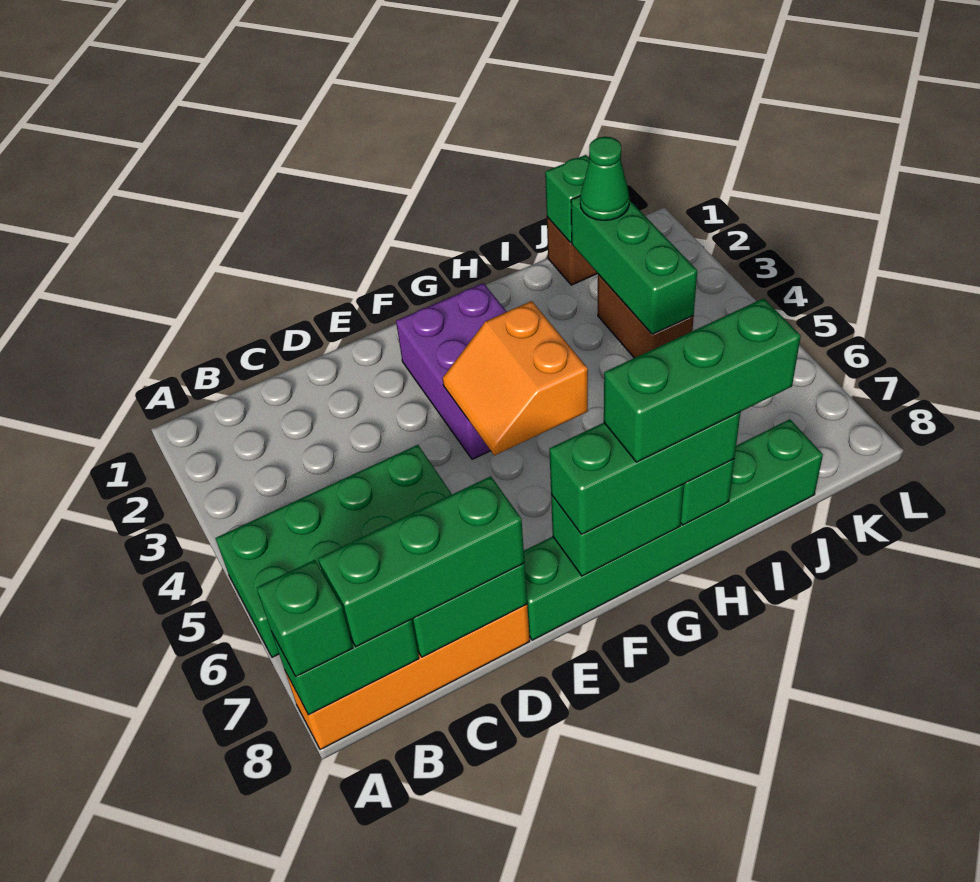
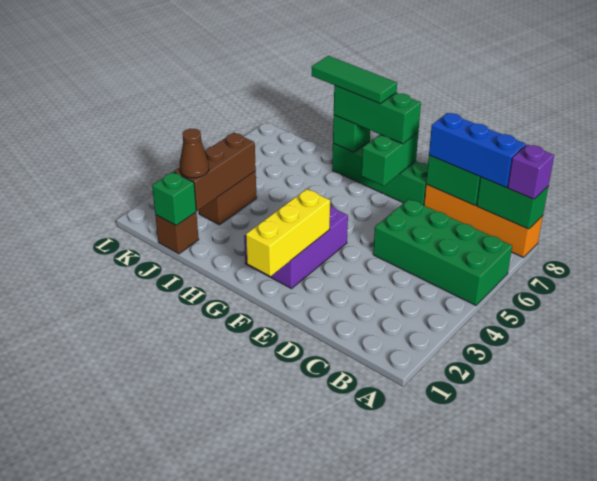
green 1x1 brick [257,560,353,676] -> purple 1x1 brick [508,144,554,199]
green 1x3 brick [318,476,524,647] -> blue 1x3 brick [429,113,526,187]
green 1x6 brick [524,419,823,640] -> green 1x4 brick [332,141,428,205]
none -> yellow 1x3 brick [246,189,330,276]
orange 2x2 slope [443,301,588,455] -> none
green 1x2 brick [551,484,684,576] -> green 1x2 brick turned to [361,133,418,186]
green 1x3 brick [604,298,801,462] -> green 1x3 tile [312,56,397,104]
green 1x3 brick [571,196,697,334] -> brown 1x3 brick [174,133,256,211]
green 1x1 cone [580,137,629,220] -> brown 1x1 cone [180,129,209,178]

